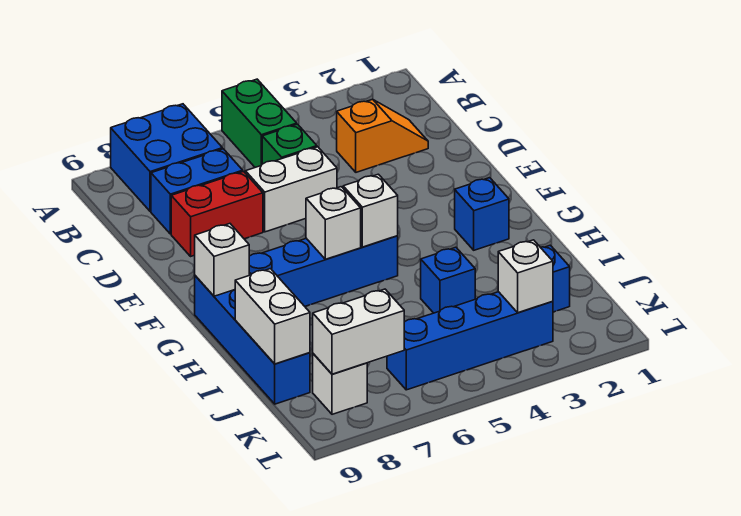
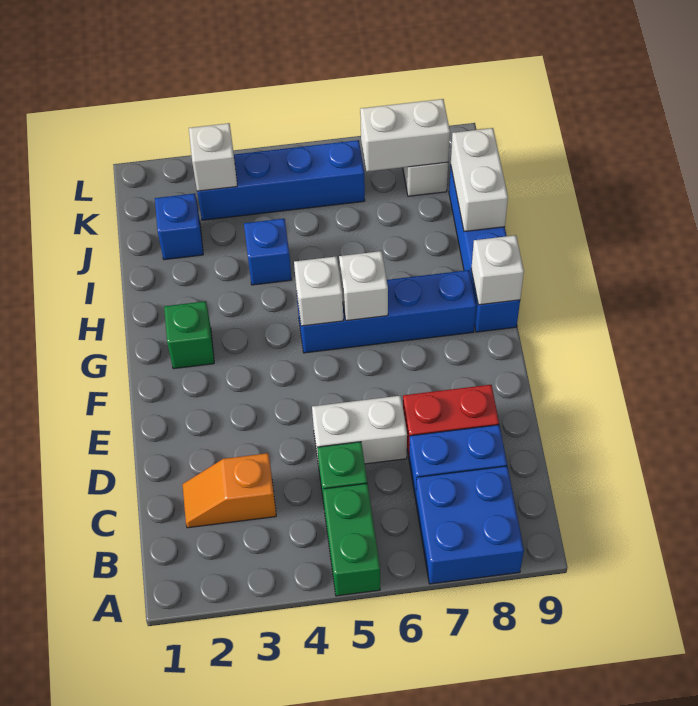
blue 1x1 brick [455,178,509,250] -> green 1x1 brick [164,301,214,369]

